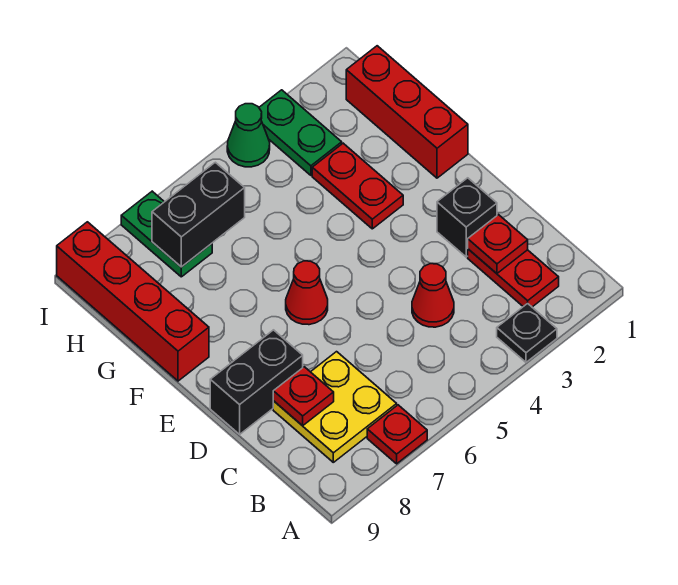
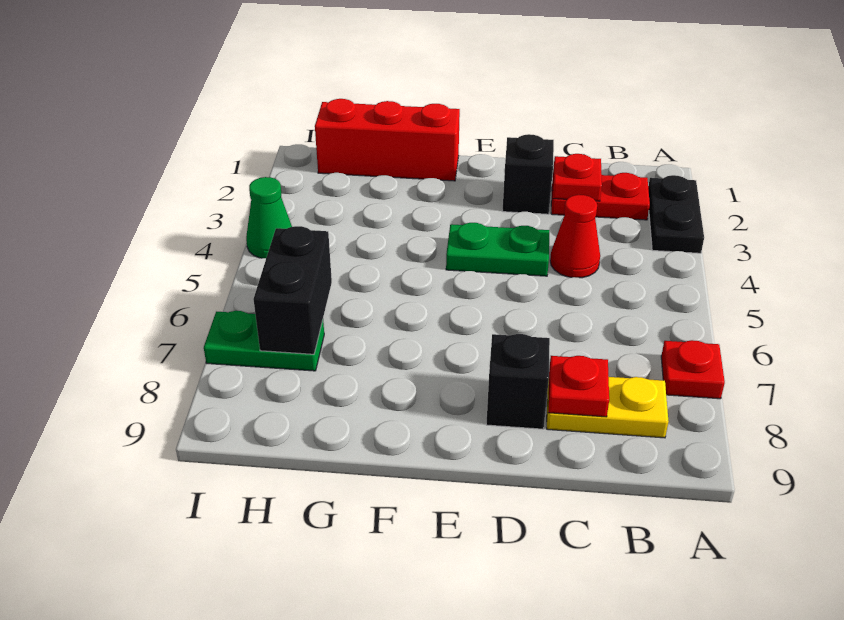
black 1x1 plate [497,303,557,362] -> black 1x2 plate [648,175,704,253]
yellow 2x2 plate [273,352,397,462] -> yellow 1x2 plate [547,377,669,438]
black 1x2 brick [210,330,303,434] -> black 1x1 brick [486,334,550,429]
red 1x1 cone [286,261,328,325] -> none
red 1x2 plate [312,143,403,229] -> none
red 1x4 brick [57,222,209,381] -> none
green 1x2 plate [259,90,342,175] -> green 1x2 plate moved to [446,223,549,276]

